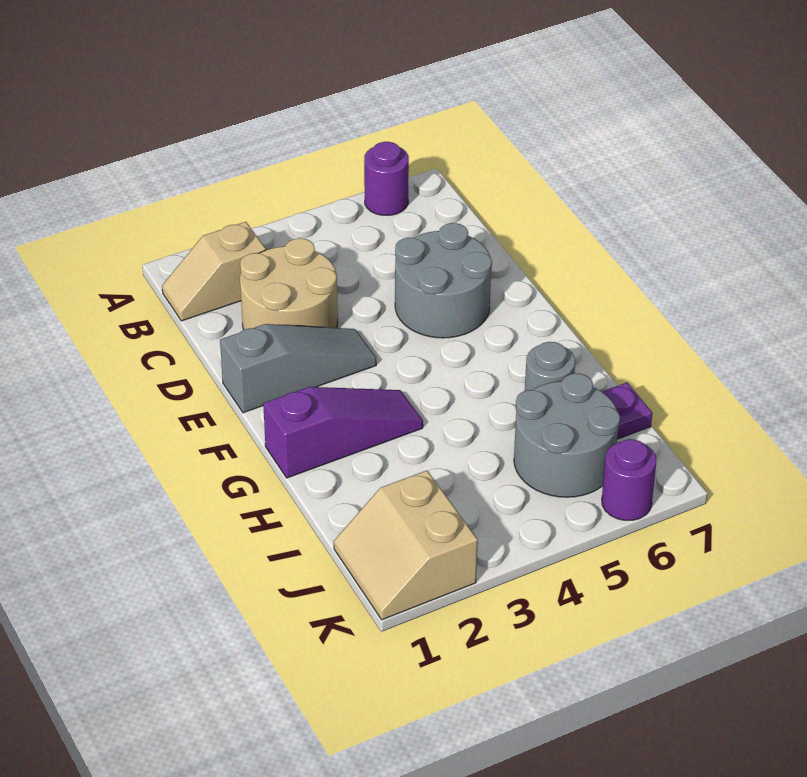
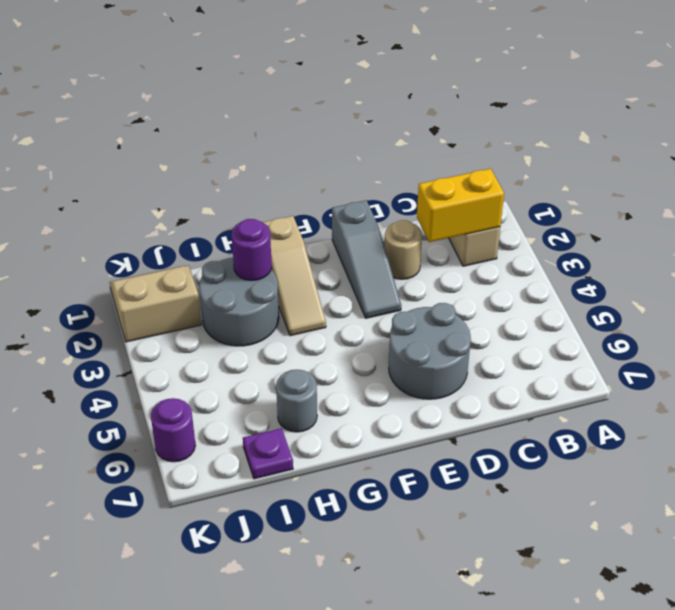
purple 1x1 round brick [364,142,409,215] -> purple 1x1 round brick moved to [231,219,272,281]
none -> yellow 1x2 brick [417,169,504,242]
tan 2x2 round brick [240,238,338,330] -> tan 1x1 round brick [385,220,422,279]
purple 1x3 slope [263,387,423,478] -> tan 1x3 slope [263,216,326,336]
grey 2x2 round brick [514,373,620,497] -> grey 2x2 round brick moved to [199,258,279,346]

